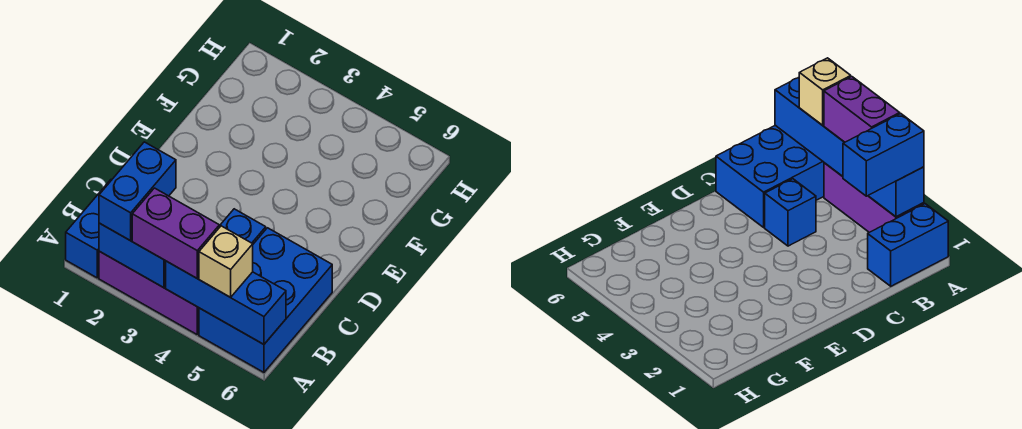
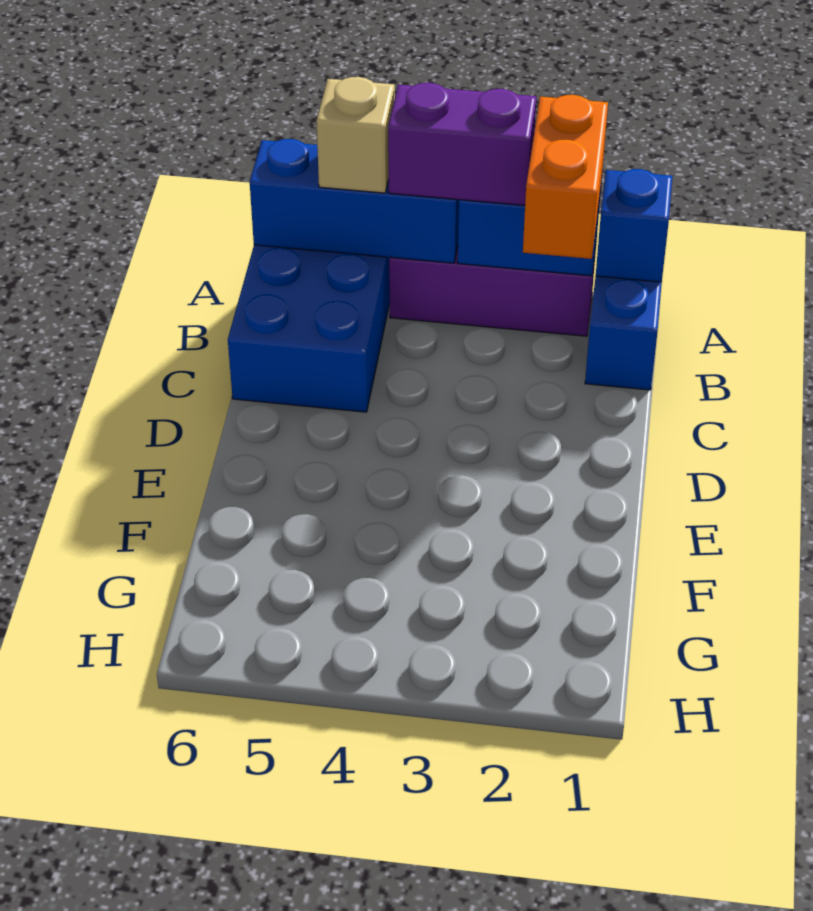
blue 1x2 brick [99,142,176,241] -> orange 1x2 brick [523,95,608,259]
blue 1x1 brick [219,209,266,244] -> blue 1x1 brick moved to [596,169,673,282]

